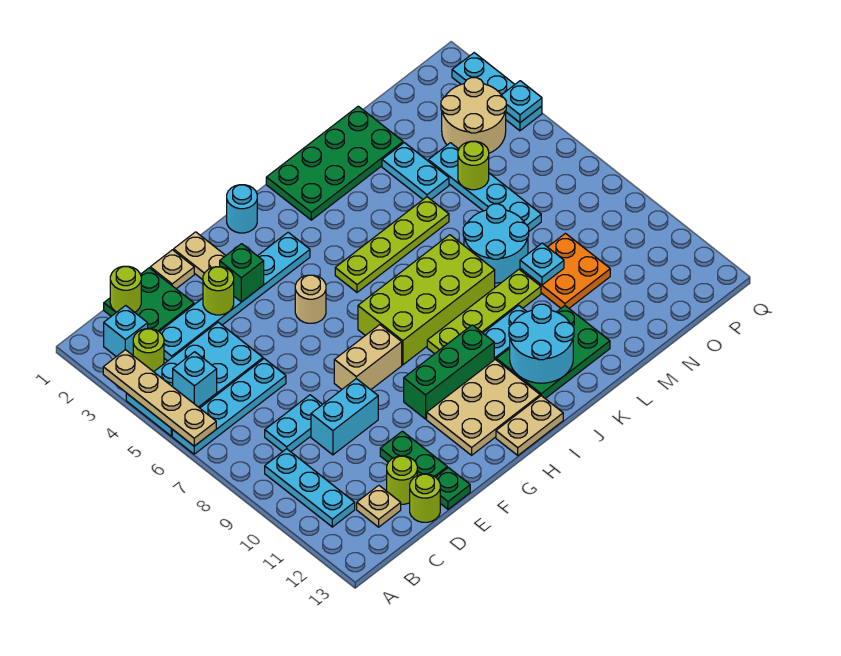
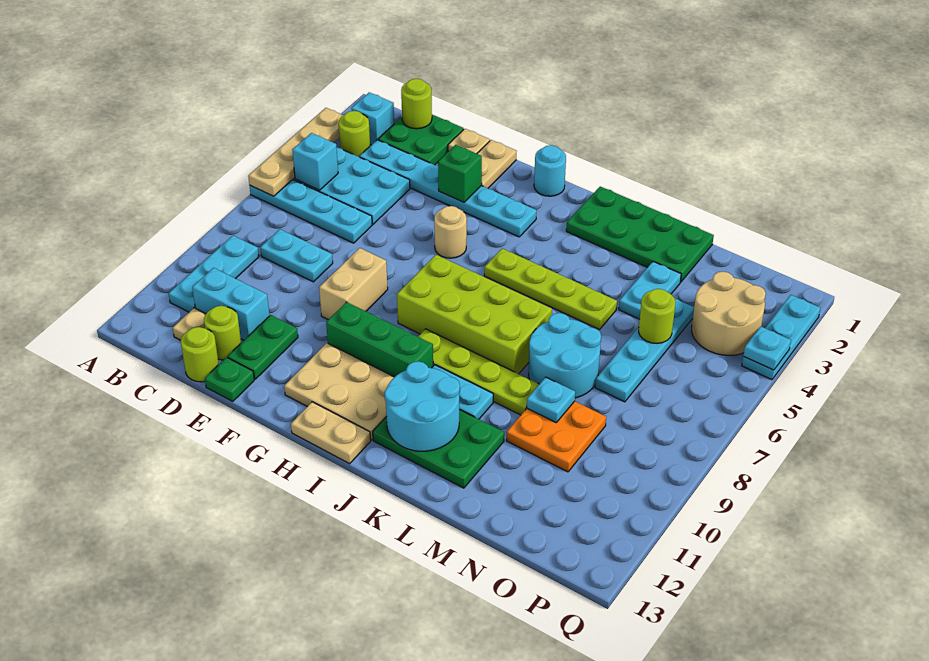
cyan 1x2 brick [311,379,378,455] -> cyan 1x2 brick moved to [192,268,270,340]
lime 1x1 round brick [203,267,234,315] -> none
tan 1x2 brick [334,325,402,390] -> tan 1x2 brick turned to [319,248,388,320]

